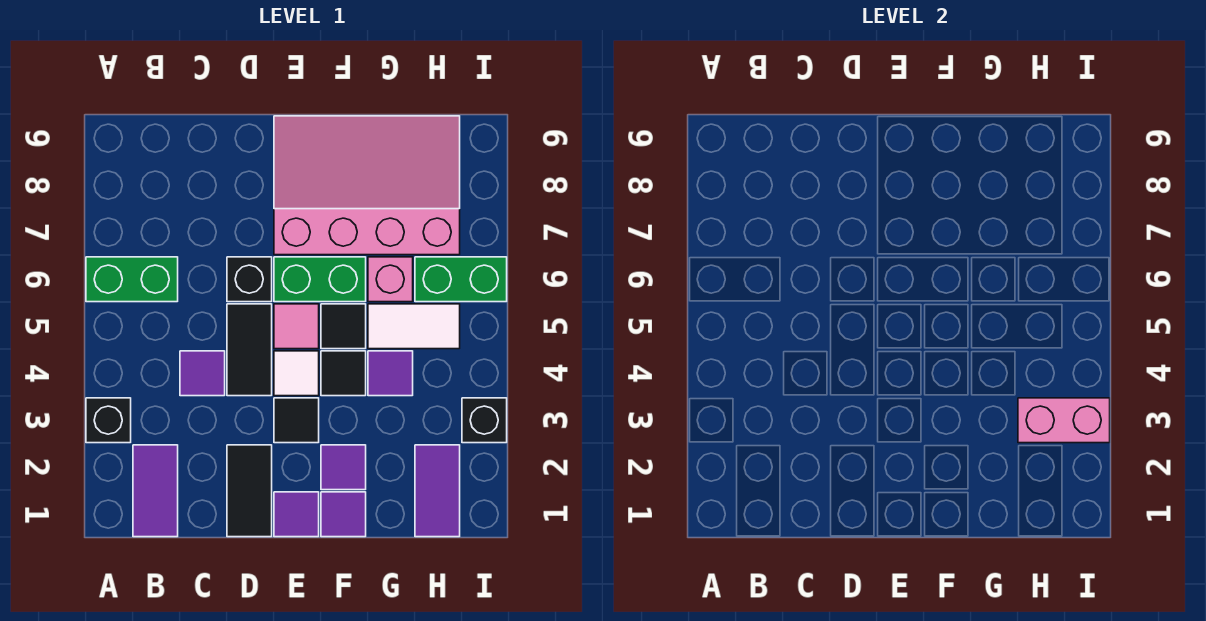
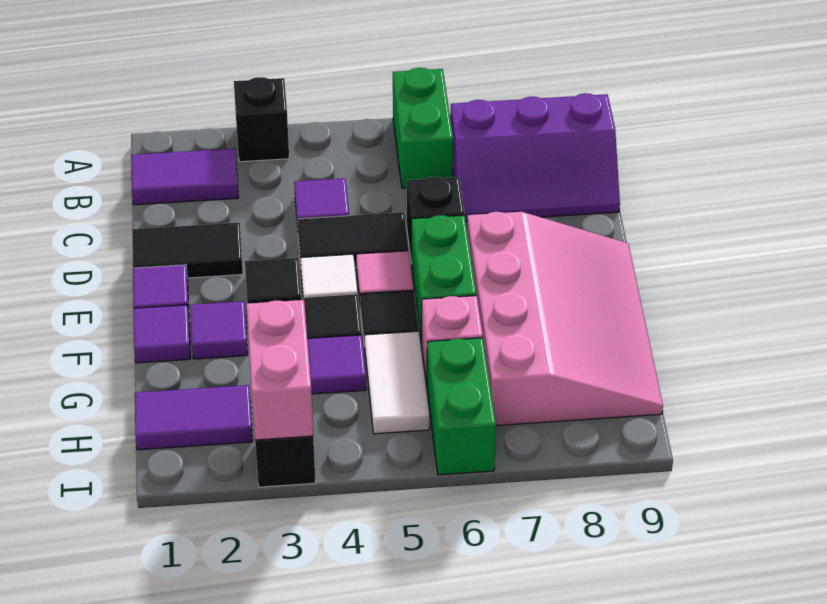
none -> purple 2x3 slope [450,93,620,222]

